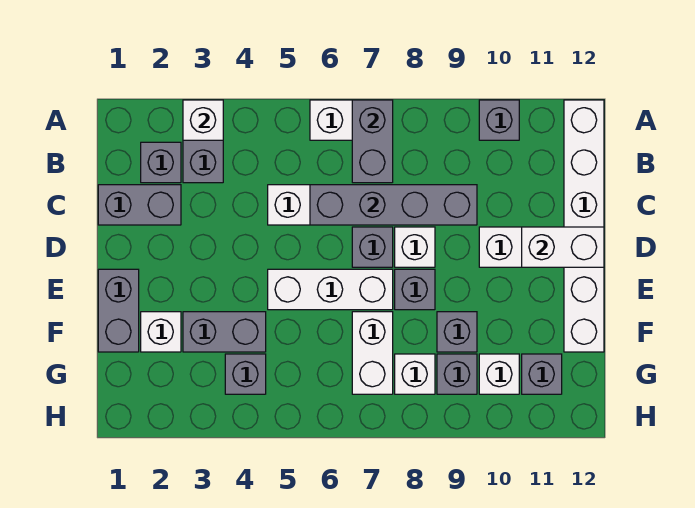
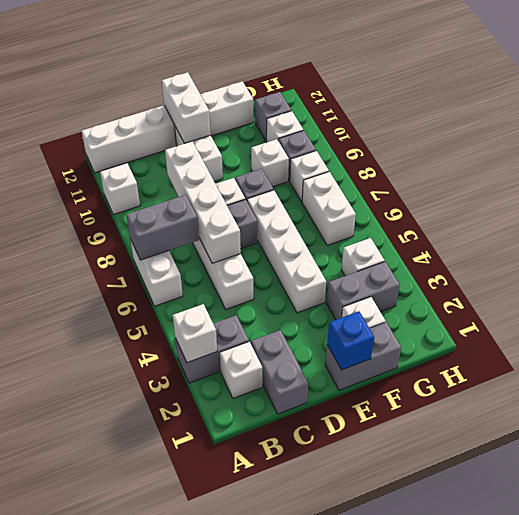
grey 1x1 brick [479,100,519,140] -> white 1x1 brick [100,163,140,215]
grey 1x1 brick [141,142,181,183] -> white 1x1 brick [220,341,262,398]
grey 1x4 brick [310,185,477,225] -> white 1x4 brick [165,141,241,263]
none -> blue 1x1 brick [327,311,374,370]
white 1x3 brick [268,269,393,310] -> white 1x4 brick [247,190,326,313]
grey 1x2 brick [183,312,266,352] -> grey 1x2 brick turned to [327,262,400,320]
white 1x2 brick [352,312,393,394] -> white 1x2 brick turned to [302,172,356,245]
grey 1x1 brick [437,312,477,352] -> white 1x1 brick [251,139,289,187]
grey 1x1 brick [225,354,266,394] -> white 1x1 brick [341,238,385,276]

